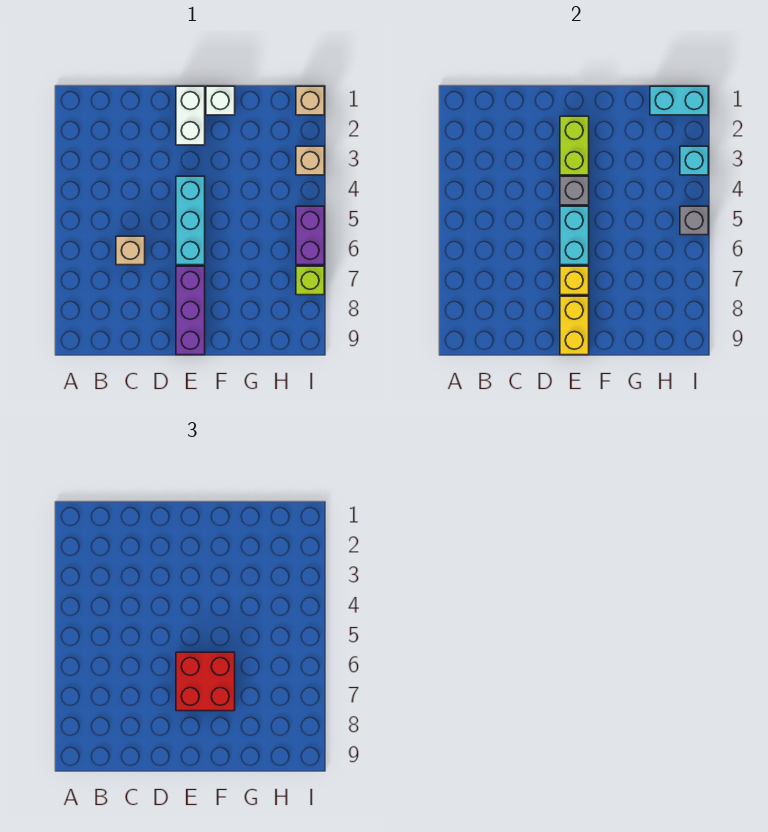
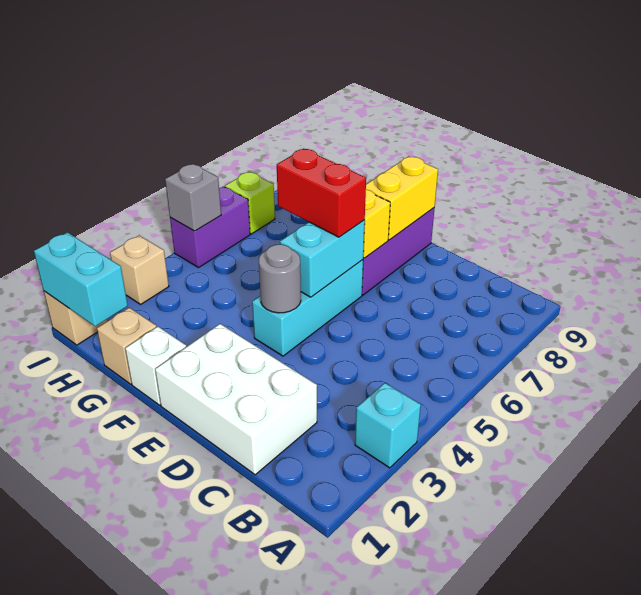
tan 1x1 brick [116,236,145,265] -> tan 1x1 brick moved to [97,308,157,384]
white 1x2 brick [176,86,205,145] -> white 2x3 brick [155,324,317,475]
lime 1x2 brick [560,116,589,175] -> none
grey 1x1 brick [560,176,589,205] -> grey 1x1 round brick [259,244,301,313]
red 2x2 brick [176,652,235,711] -> red 1x2 brick [277,149,366,237]
cyan 1x1 brick [680,146,708,175] -> cyan 1x1 brick moved to [355,383,421,468]

